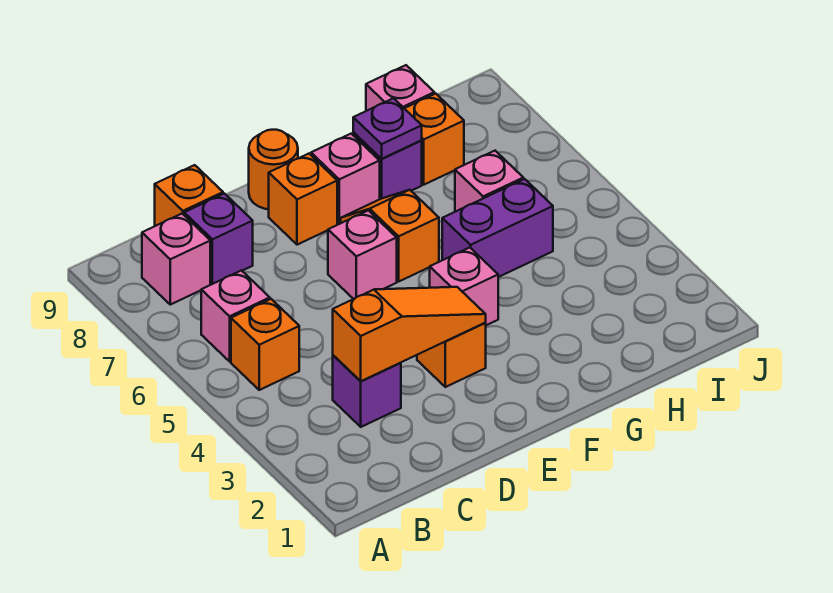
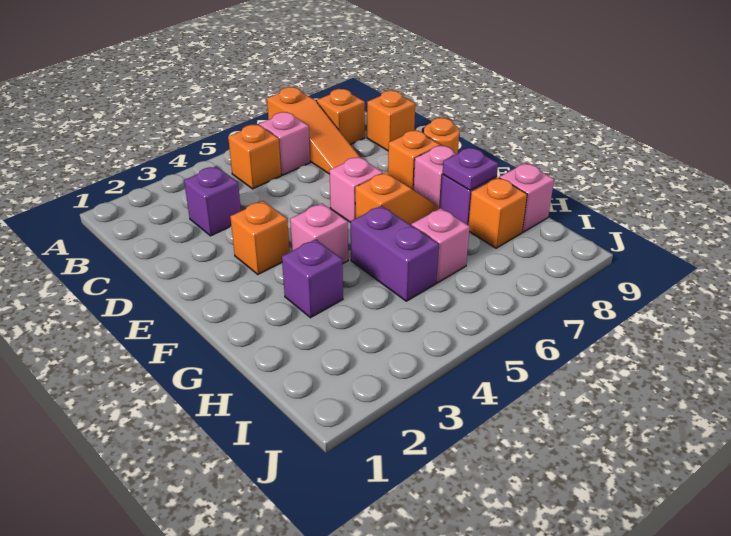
pink 1x1 brick [142,214,210,305] -> orange 1x1 brick [317,89,365,145]
orange 1x3 slope [333,287,486,381] -> orange 1x3 slope moved to [267,87,361,174]
purple 1x1 brick [184,194,253,284] -> purple 1x1 brick moved to [282,239,343,318]

